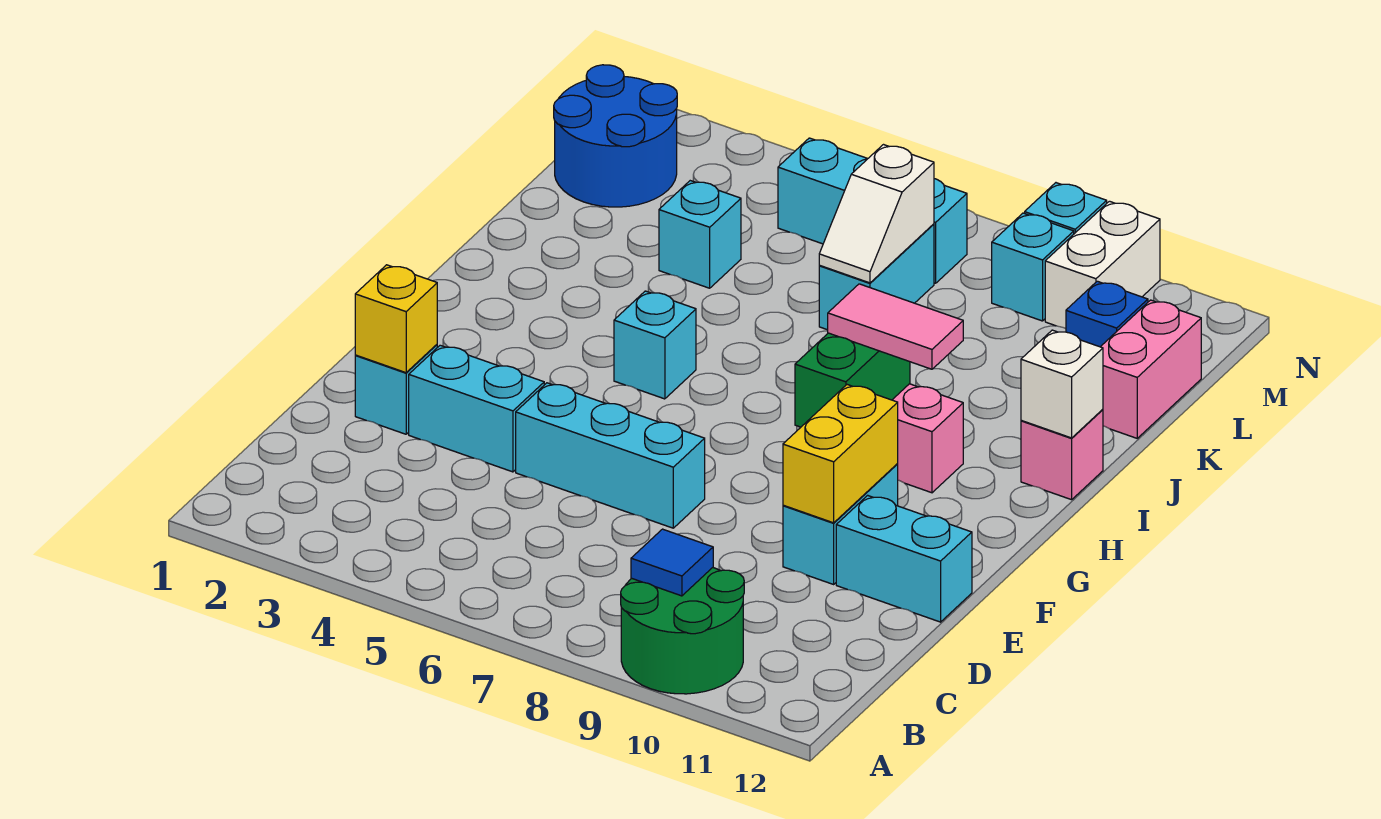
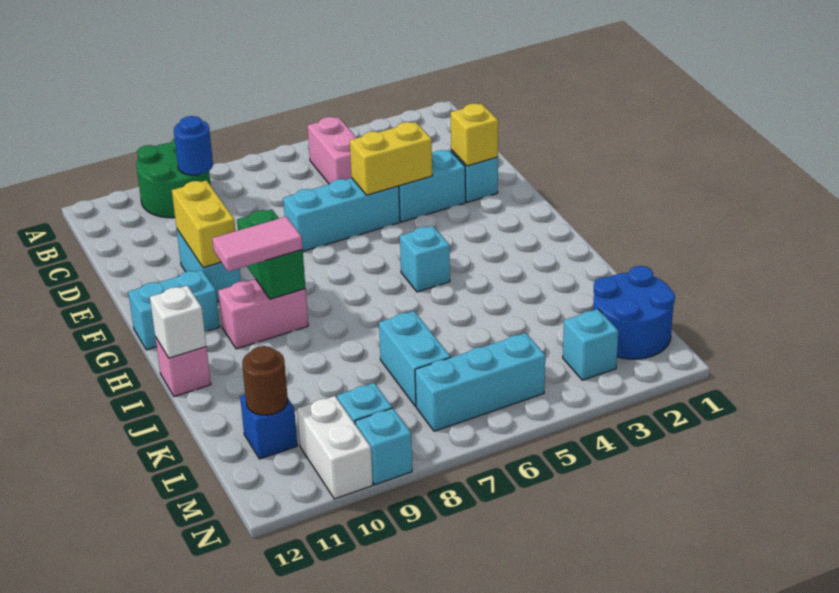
blue 1x1 tile [631,529,713,596] -> blue 1x1 round brick [174,116,213,175]
none -> yellow 1x2 brick [350,122,432,195]
cyan 1x2 brick [836,495,972,622] -> cyan 1x2 brick moved to [128,270,220,350]
cyan 1x1 brick [659,181,741,288] -> cyan 1x1 brick moved to [563,309,618,380]
white 1x2 slope [819,145,934,283] -> none
pink 1x2 brick [1101,300,1201,438] -> pink 1x2 brick moved to [308,117,356,184]
none -> brown 1x1 round brick [242,346,288,415]

